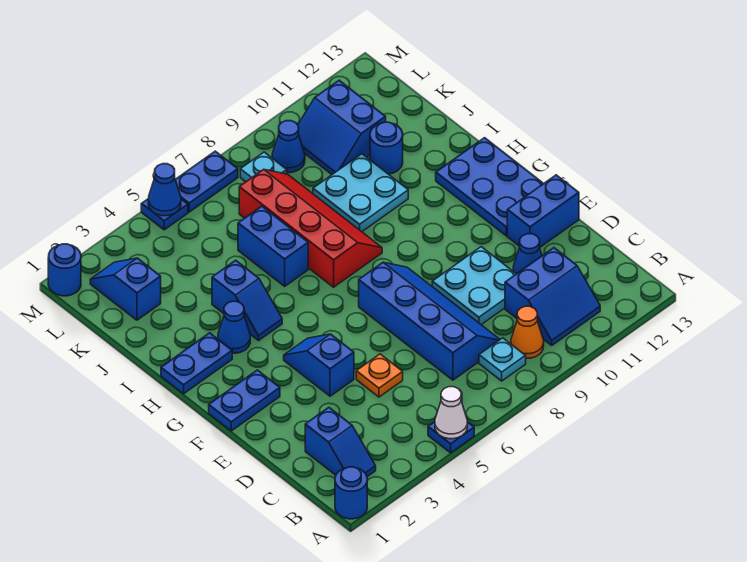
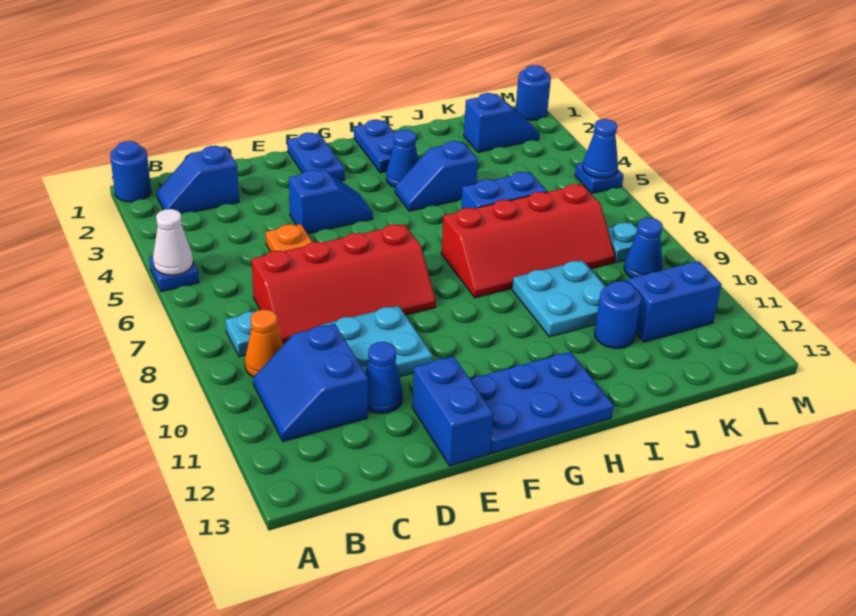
blue 2x4 slope [359,262,500,380] -> red 2x4 slope [252,224,436,345]
blue 1x2 plate [175,151,238,212] -> none

